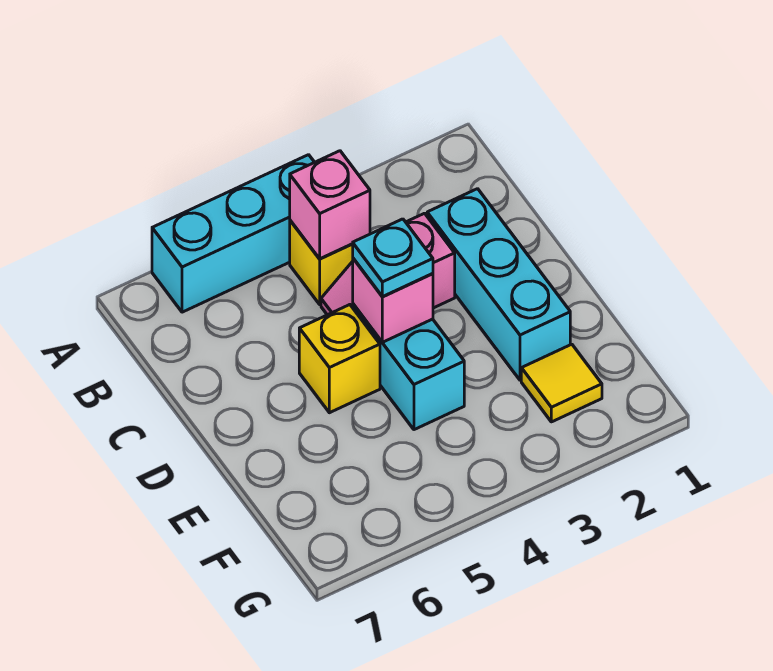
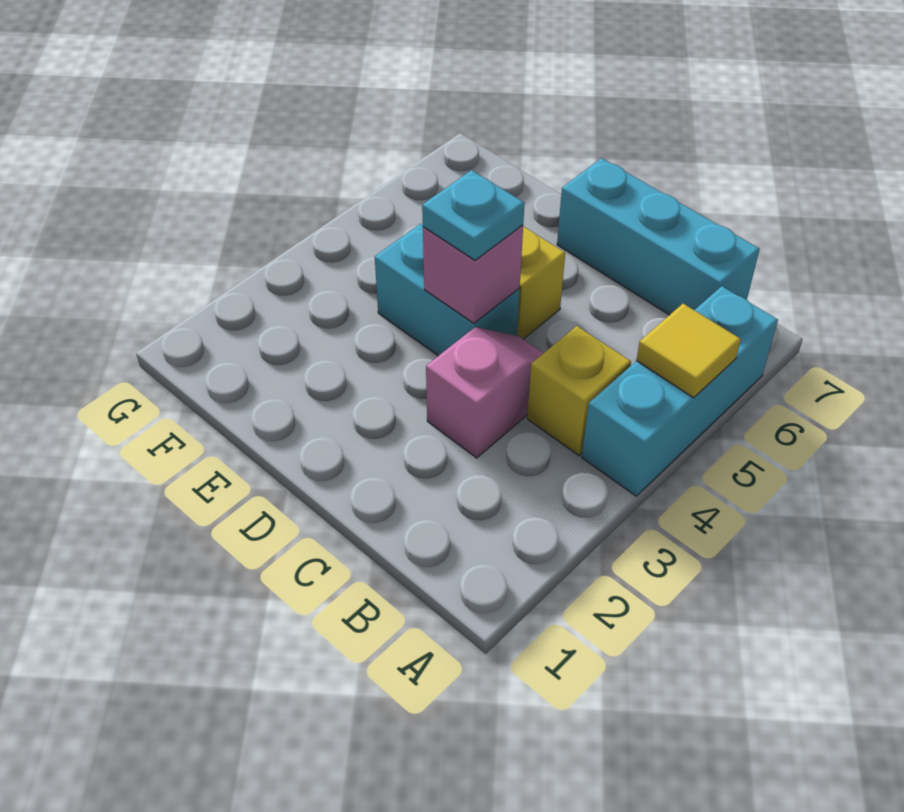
pink 1x1 brick [290,151,370,259] -> none
cyan 1x3 brick [427,189,570,380] -> cyan 1x3 brick moved to [557,158,760,315]
yellow 1x1 tile [521,344,602,422] -> yellow 1x1 tile moved to [636,304,741,398]

